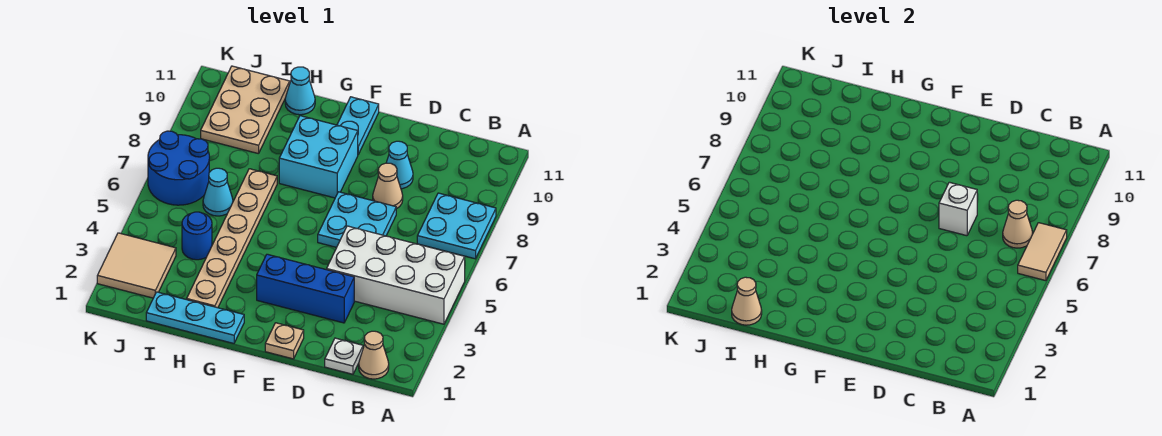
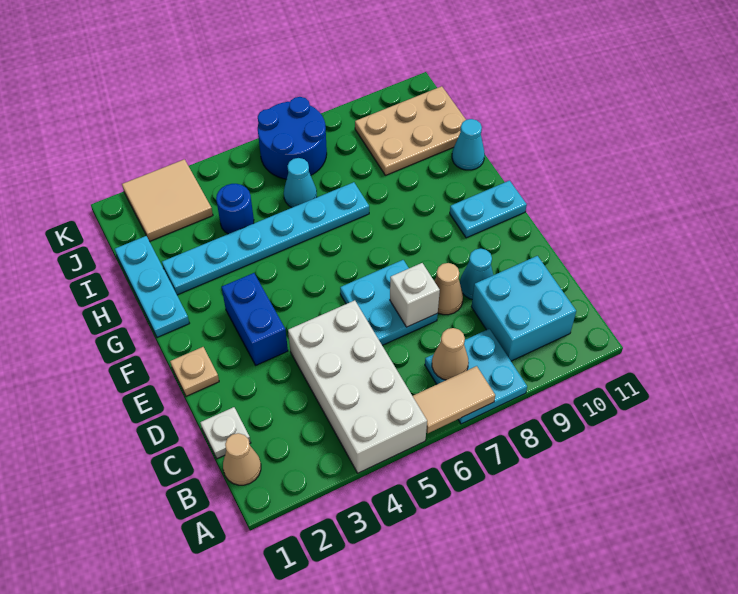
blue 1x3 brick [257,254,354,323] -> blue 1x2 brick [222,273,288,365]
cyan 2x2 brick [279,116,358,198] -> cyan 2x2 brick moved to [471,256,576,361]
tan 1x6 plate [187,169,277,308] -> cyan 1x6 plate [162,182,369,295]
tan 1x1 cone [732,277,762,325] -> none

